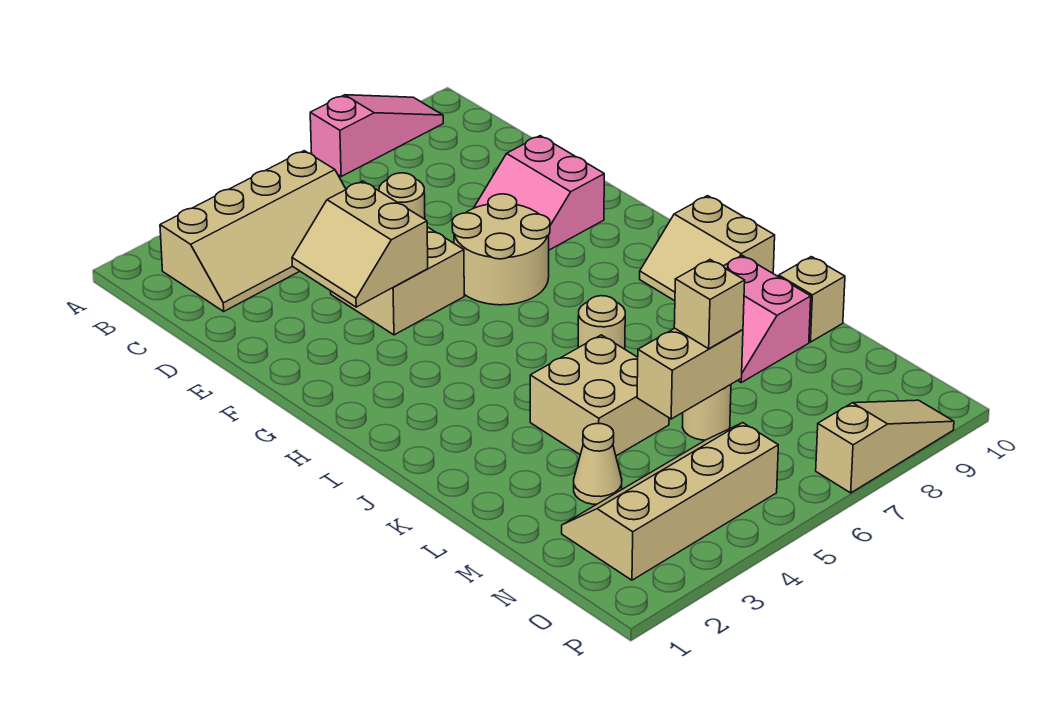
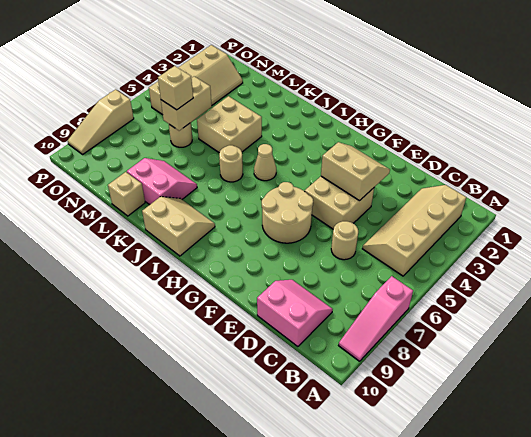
pink 2x2 slope [474,136,604,250] -> pink 2x2 slope moved to [257,280,333,347]
tan 1x1 cone [574,424,622,504] -> tan 1x1 cone moved to [254,144,276,181]

